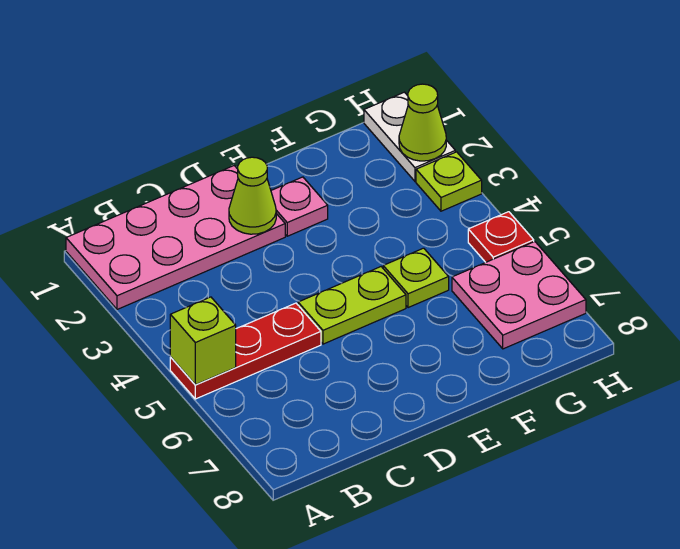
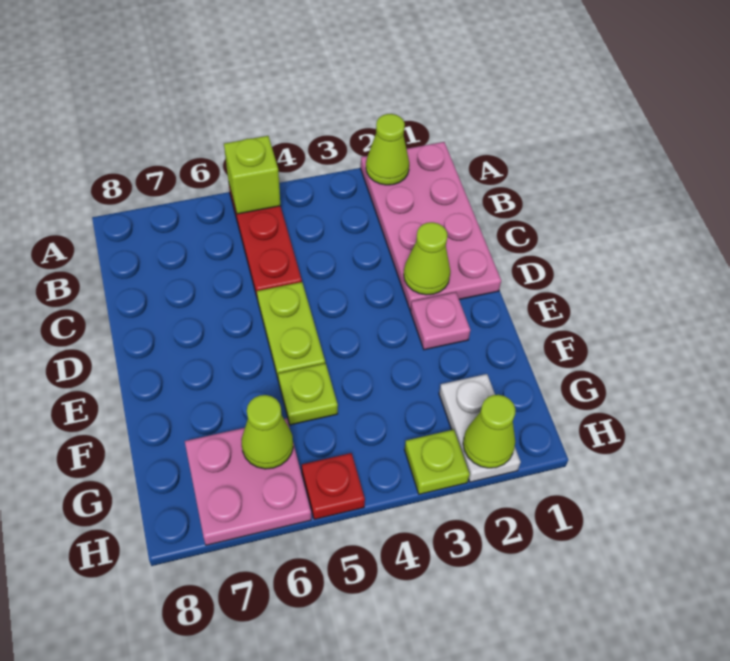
none -> lime 1x1 cone [366,114,409,185]
none -> lime 1x1 cone [241,395,293,469]
white 1x2 plate [364,92,455,181] -> white 1x2 plate turned to [439,374,521,482]

